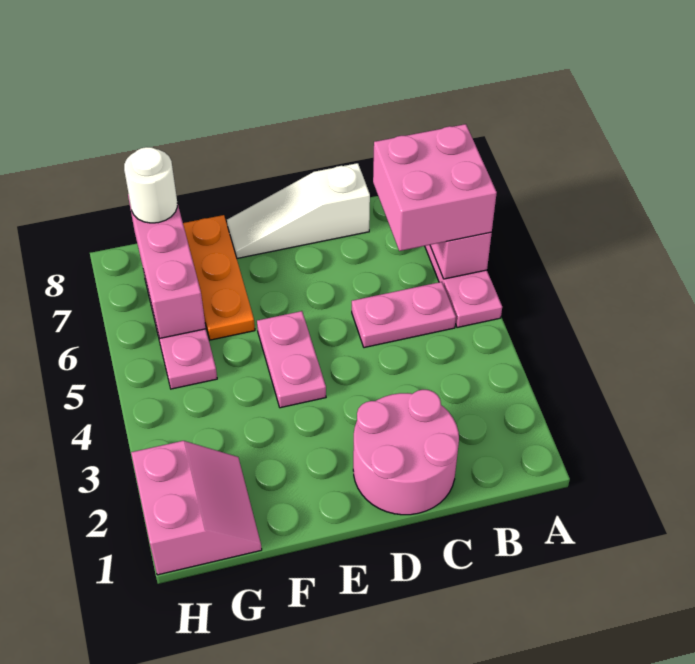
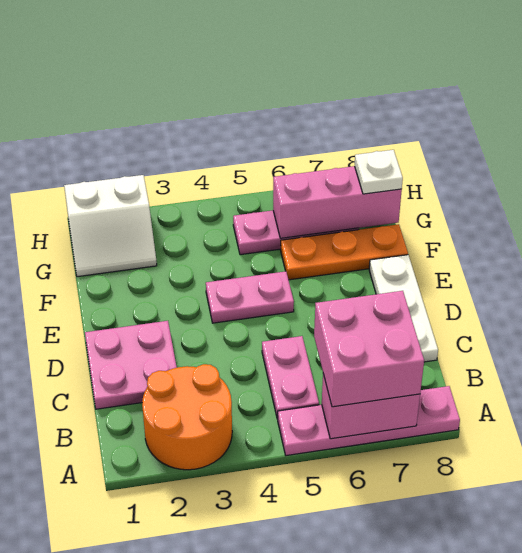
none -> orange 2x2 round brick [142,364,232,470]
pink 2x2 round brick [353,390,459,515] -> pink 2x2 plate [85,321,177,409]
white 1x3 slope [227,163,370,258] -> white 1x3 plate [369,255,438,362]
pink 2x2 slope [131,441,262,575] -> white 2x2 slope [64,175,157,277]
white 1x1 round brick [124,147,177,223] -> white 1x1 plate [355,150,403,194]

